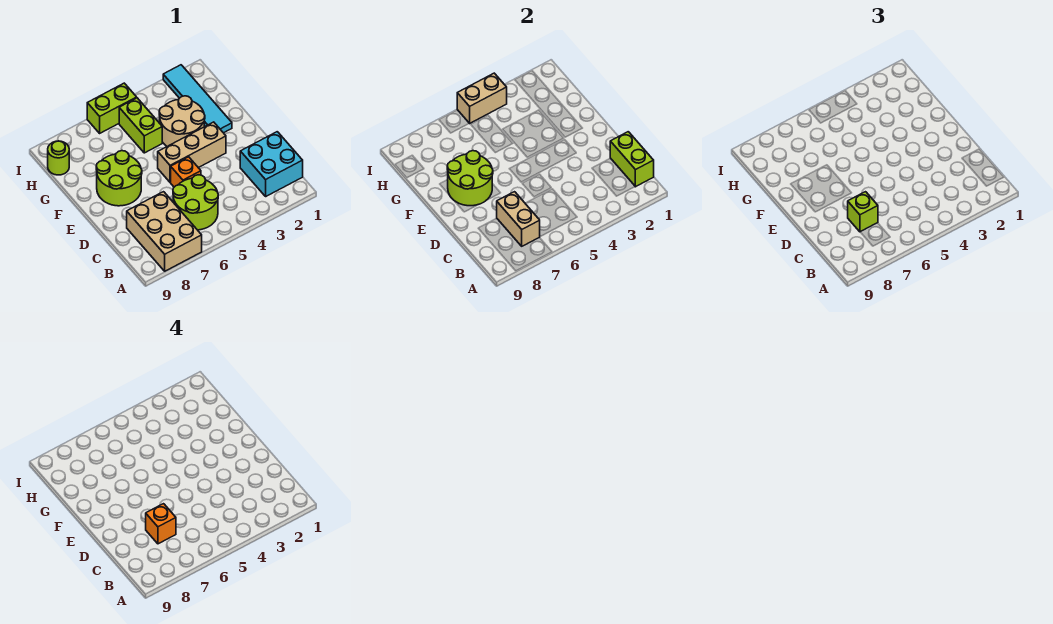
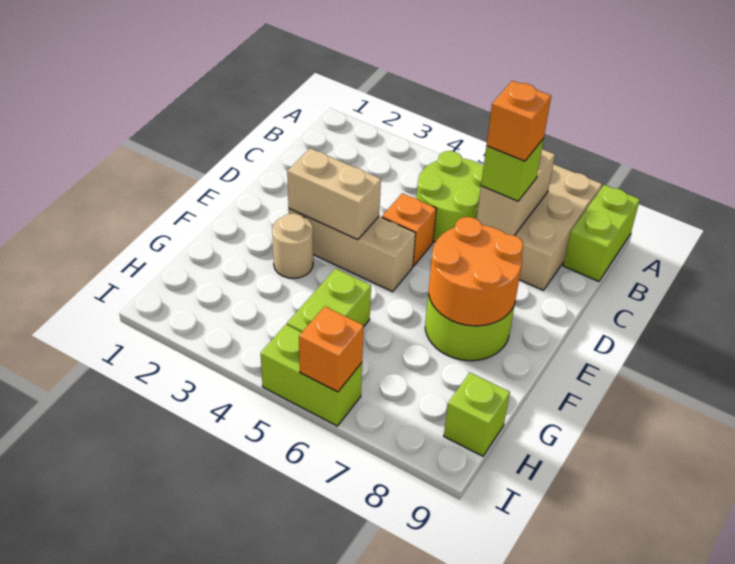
cyan 2x2 brick [240,132,303,196] -> none
lime 1x2 brick [610,132,654,187] -> lime 1x2 brick moved to [563,185,640,281]
lime 2x2 round brick [447,151,493,206] -> orange 2x2 round brick [429,217,523,326]
cyan 1x4 tile [163,65,232,133] -> none
tan 2x2 round brick [159,96,205,146] -> tan 1x1 round brick [272,214,313,278]
lime 1x1 round brick [48,141,69,175] -> lime 1x1 brick [444,373,510,456]
tan 1x2 brick [457,73,507,123] -> tan 1x2 brick moved to [287,148,381,240]
none -> orange 1x1 brick [299,306,364,392]

